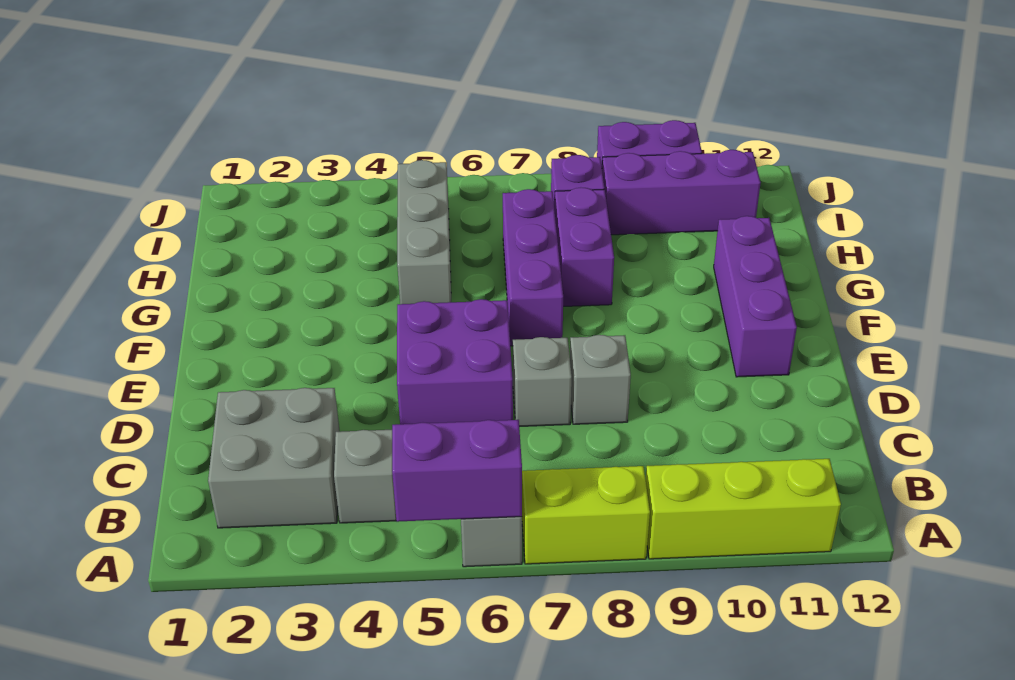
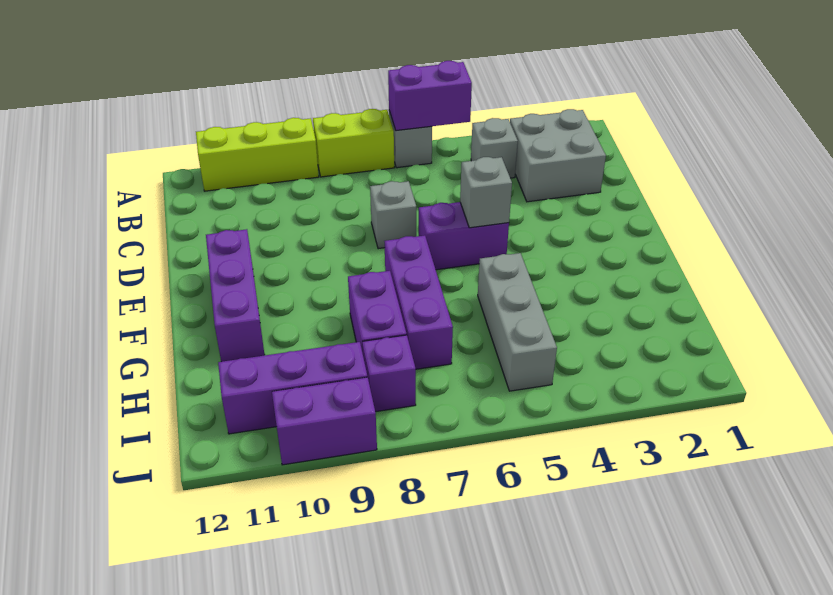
purple 2x2 brick [397,299,513,424] -> purple 1x2 brick [419,202,509,270]
grey 1x1 brick [570,335,631,424] -> grey 1x1 brick moved to [460,157,512,228]

